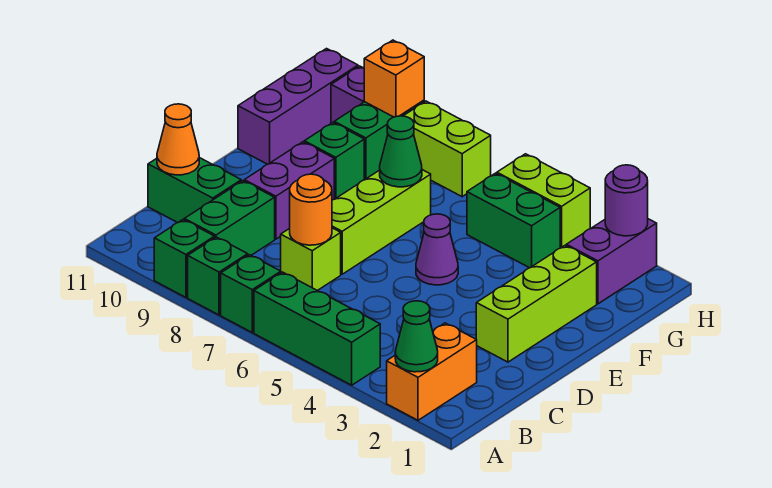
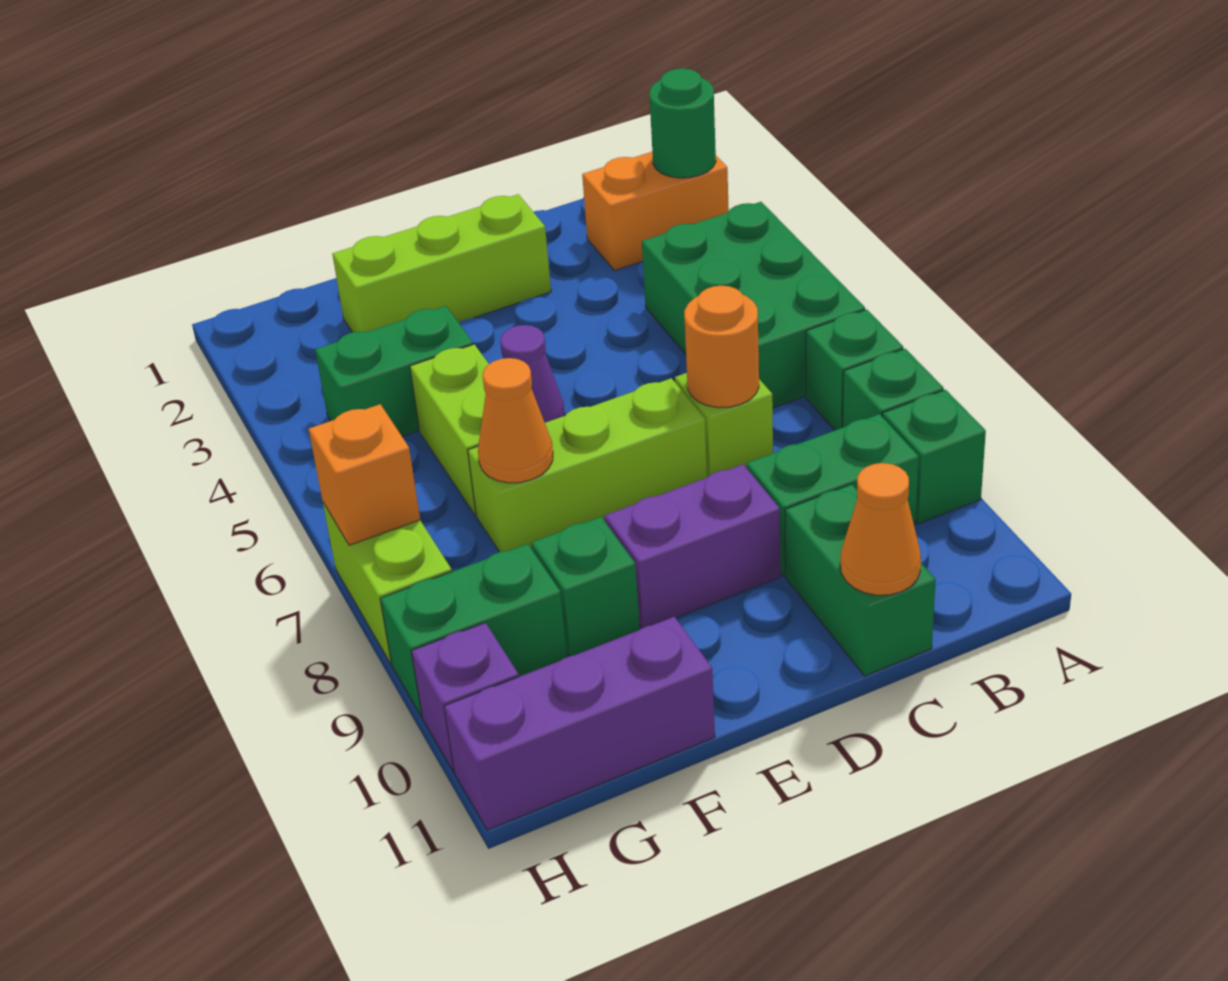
green 1x1 cone [395,301,438,372] -> green 1x1 round brick [649,69,716,178]
green 1x3 brick [254,272,380,385] -> green 2x3 brick [642,202,865,408]
green 1x1 cone [380,116,422,187] -> orange 1x1 cone [478,358,553,483]
purple 1x2 brick [566,219,657,304] -> none
green 1x2 brick [467,173,560,268] -> green 1x2 brick turned to [315,306,473,437]
purple 1x1 round brick [605,165,648,236] -> none
lime 1x2 brick [497,154,590,248] -> lime 1x2 brick moved to [410,344,489,516]
orange 1x1 brick [364,40,424,117] -> orange 1x1 brick moved to [309,404,420,545]

